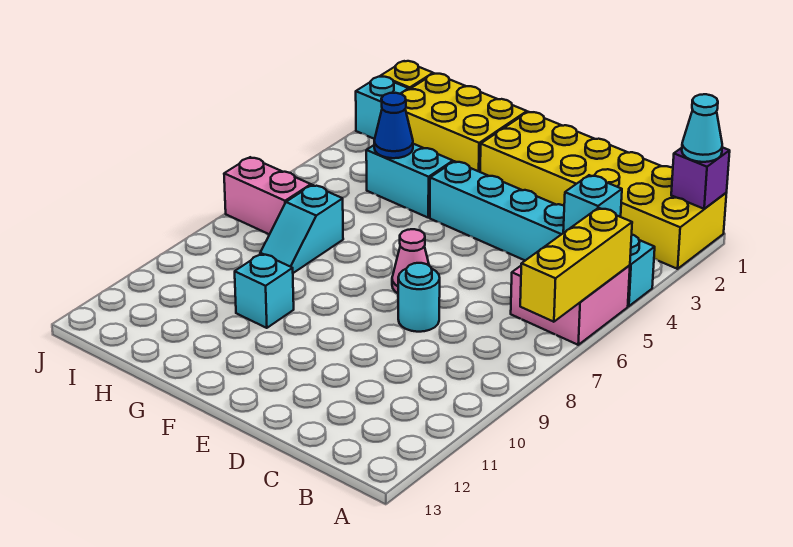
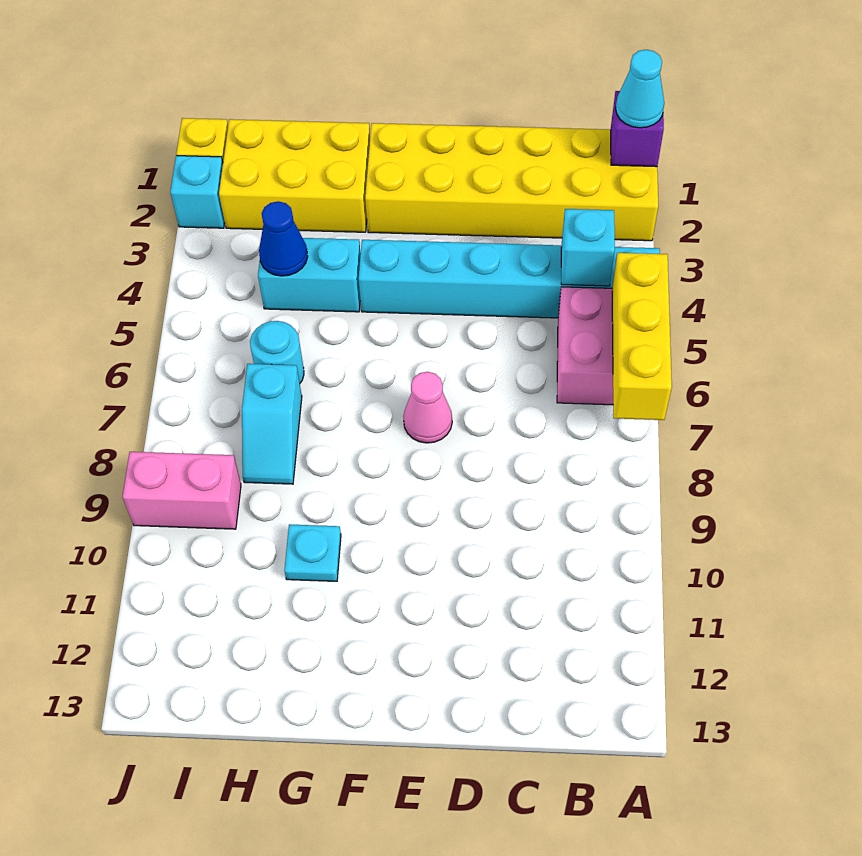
cyan 1x1 round brick [398,263,440,332] -> cyan 1x1 round brick moved to [250,321,304,383]
cyan 1x1 brick [235,253,294,328] -> cyan 1x1 plate [284,524,341,581]
pink 1x2 brick [224,157,311,234] -> pink 1x2 brick moved to [123,452,241,529]

